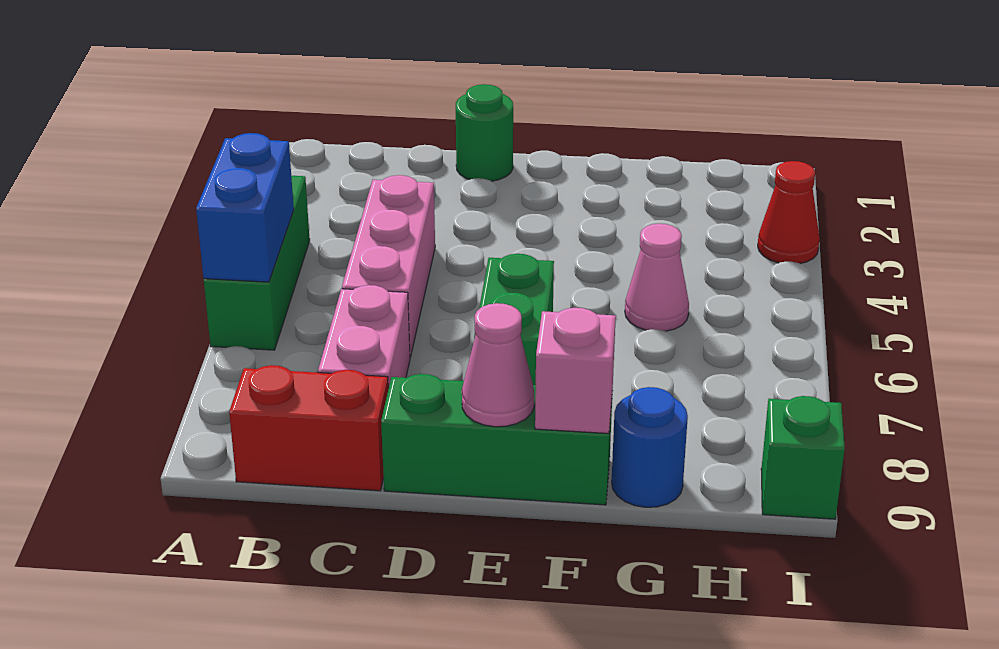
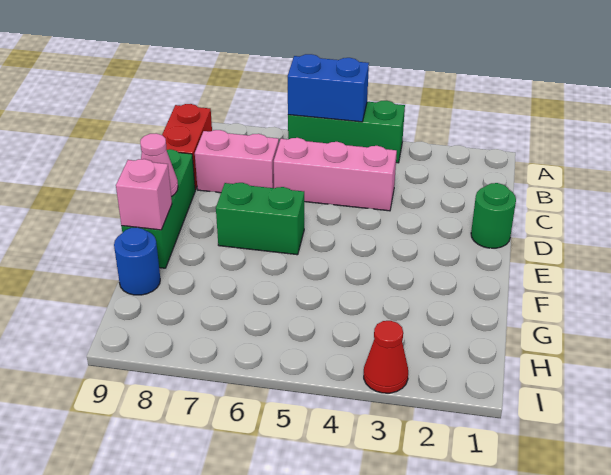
pink 1x1 cone [625,224,689,331] -> none
green 1x1 brick [761,396,845,519] -> none

